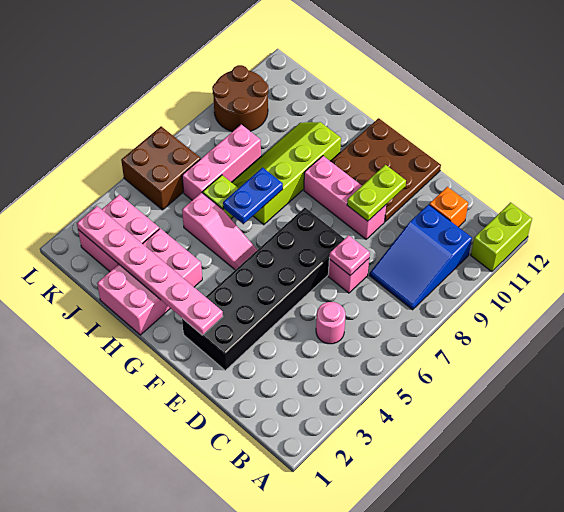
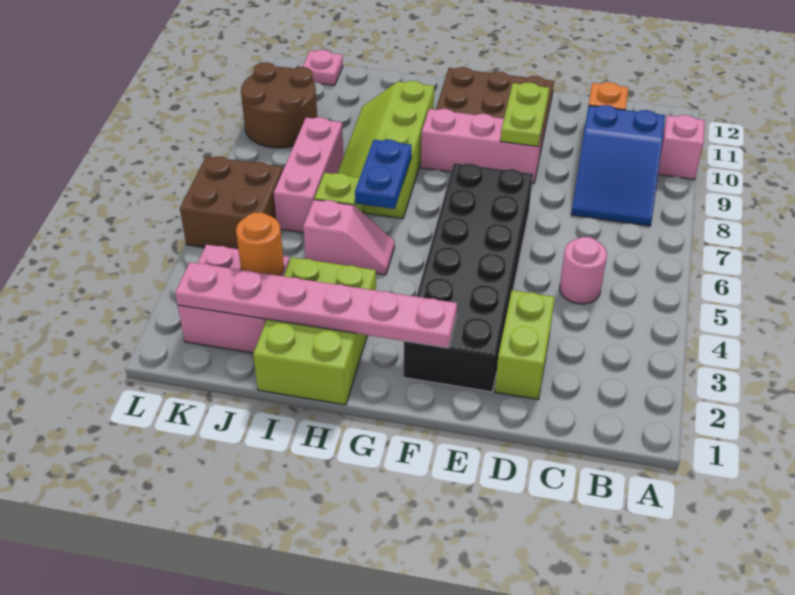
lime 1x2 brick [471,202,532,272] -> lime 1x2 brick moved to [495,290,555,400]
pink 1x1 brick [328,259,369,293] -> pink 1x1 brick moved to [658,115,705,180]
pink 1x1 plate [329,235,370,275] -> pink 1x1 plate moved to [303,50,343,86]
pink 1x3 slope [182,192,257,270] -> pink 1x2 slope [303,200,395,275]
pink 2x3 brick [97,228,202,335] -> lime 2x3 brick [253,257,376,405]
none -> orange 1x1 round brick [236,212,284,276]

